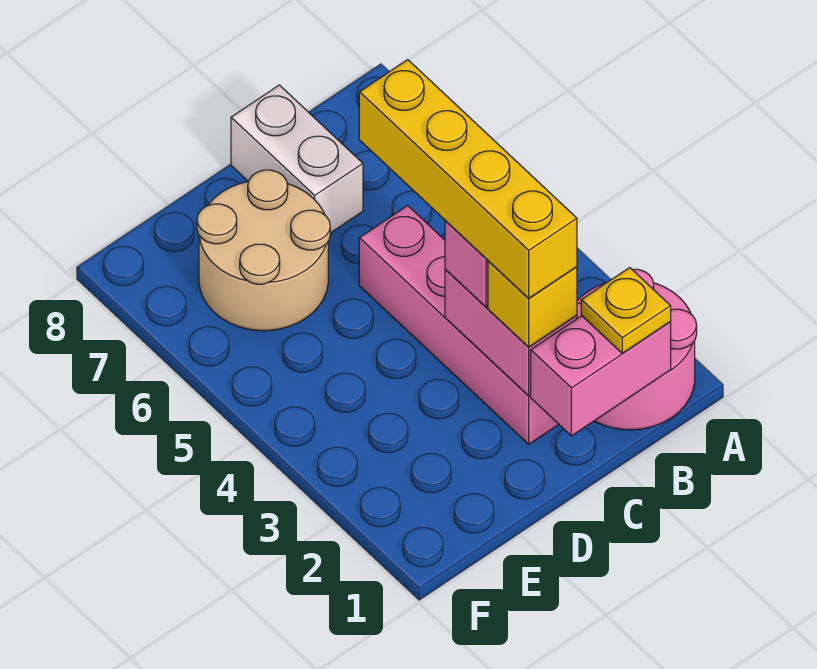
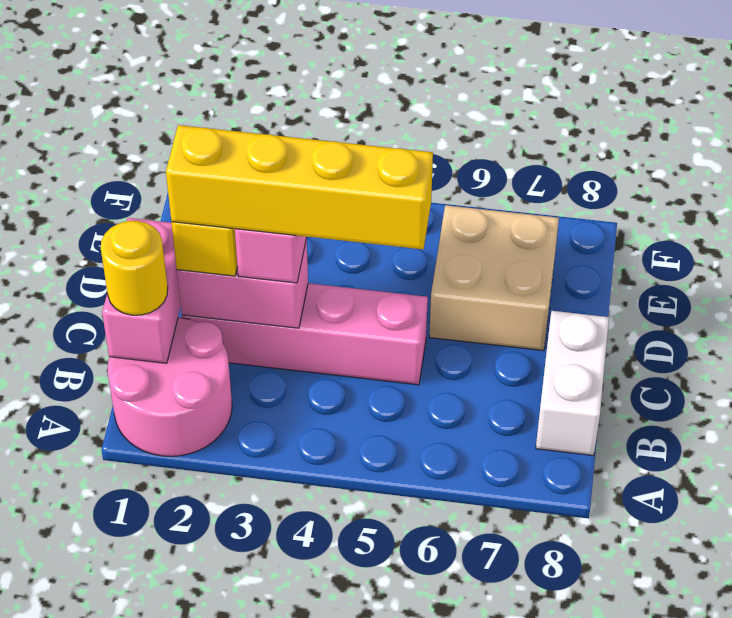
yellow 1x1 plate [581,268,671,353] -> yellow 1x1 round brick [101,221,168,315]
white 1x2 brick [231,85,363,233] -> white 1x2 brick turned to [536,311,609,456]
tan 2x2 round brick [197,170,330,331] -> tan 2x2 brick [429,205,559,351]

